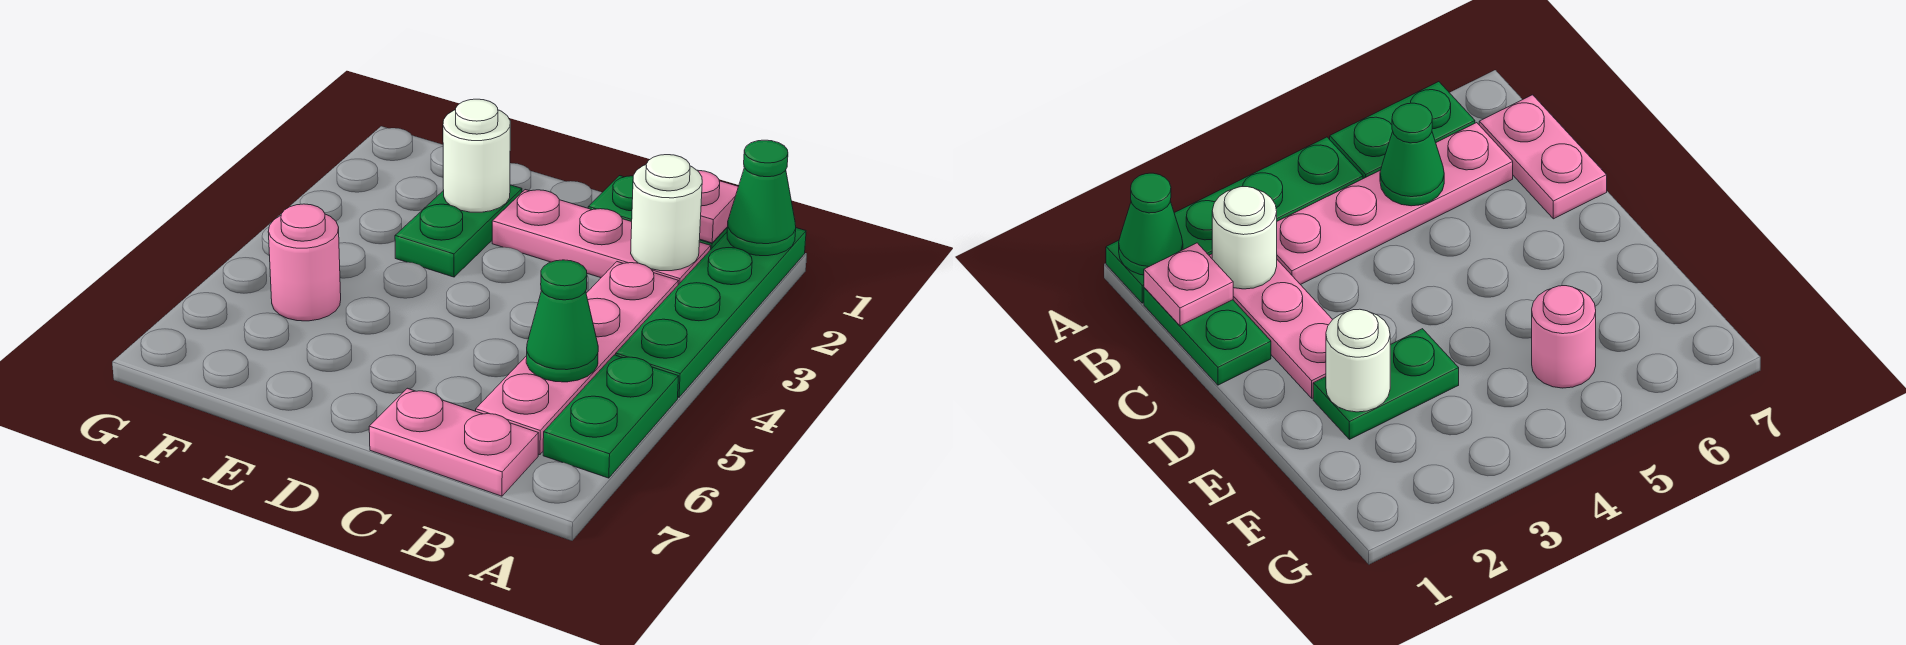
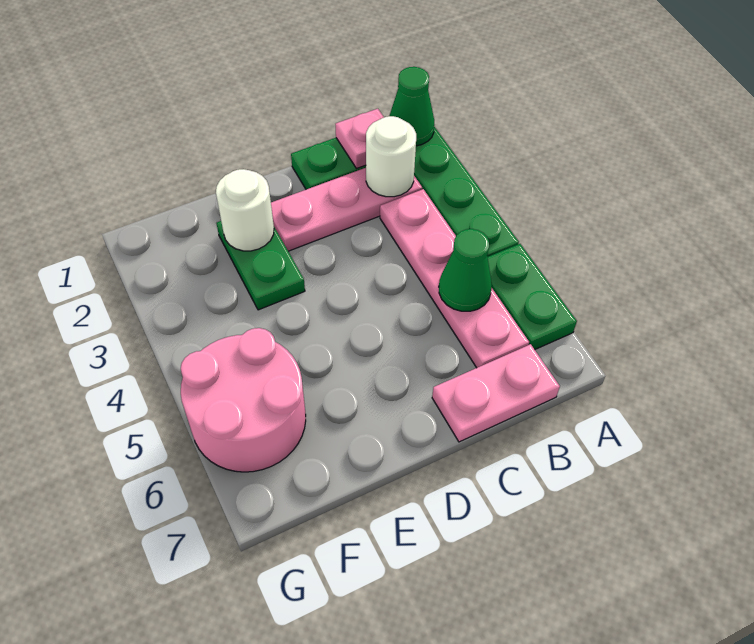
pink 1x1 round brick [268,204,341,321] -> pink 2x2 round brick [181,328,306,472]

